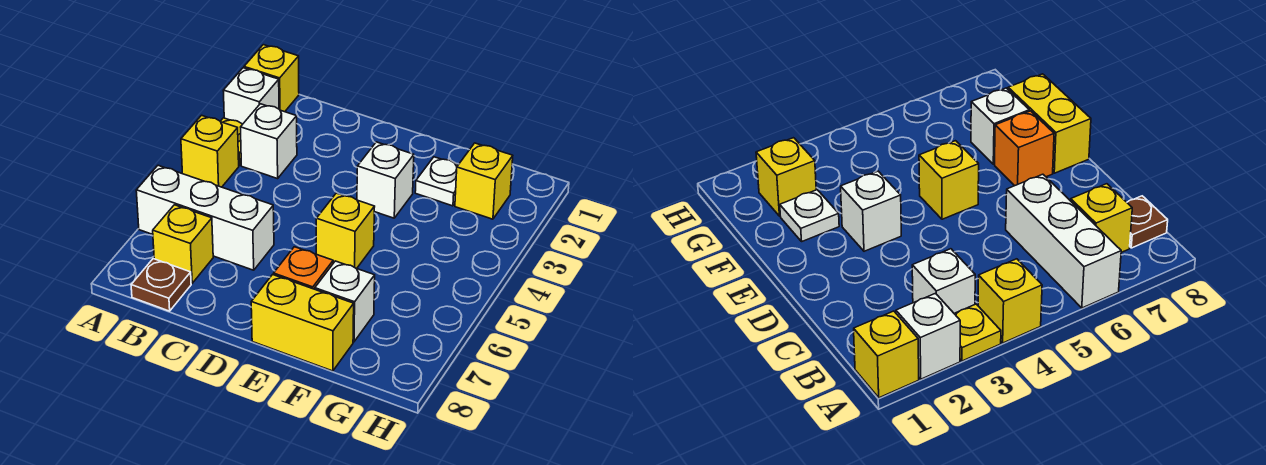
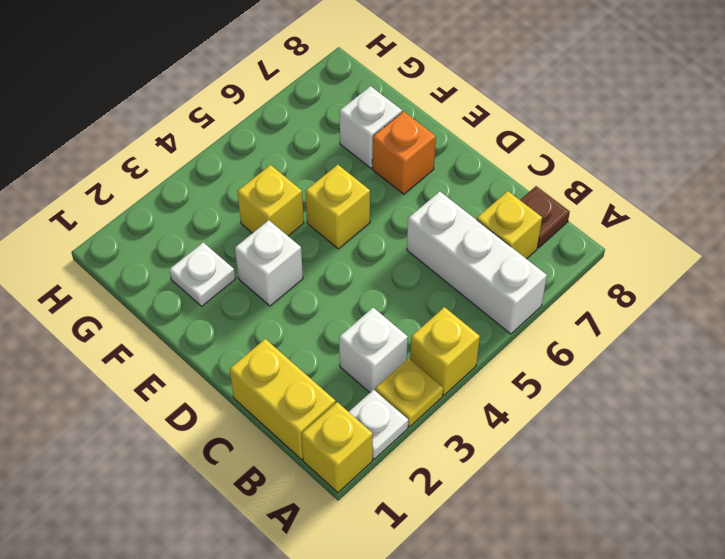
white 1x1 brick [223,68,279,124] -> white 1x1 plate [349,390,408,459]
yellow 1x2 brick [251,275,354,371] -> yellow 1x2 brick moved to [230,339,336,460]
yellow 1x1 brick [455,143,513,219] -> yellow 1x1 brick moved to [237,165,304,236]

